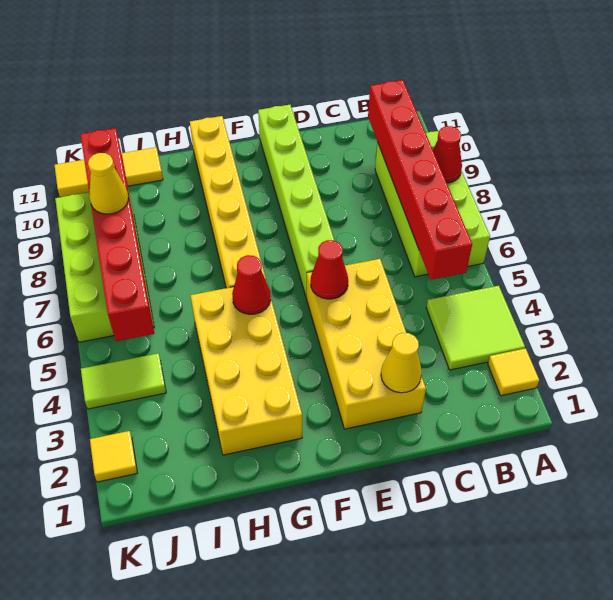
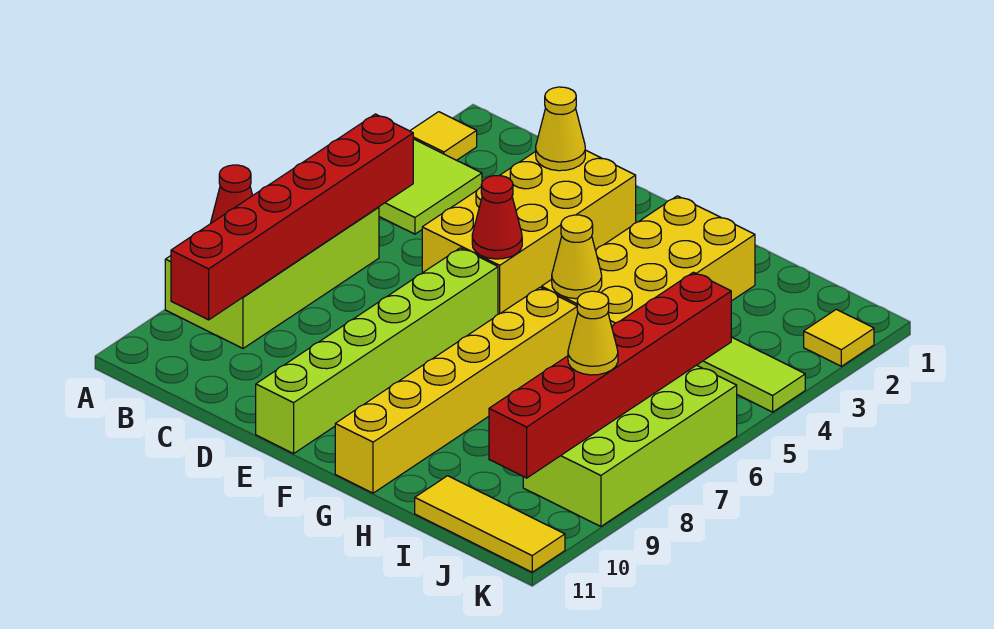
red 1x1 cone [232,255,271,314] -> yellow 1x1 cone [552,215,602,299]

